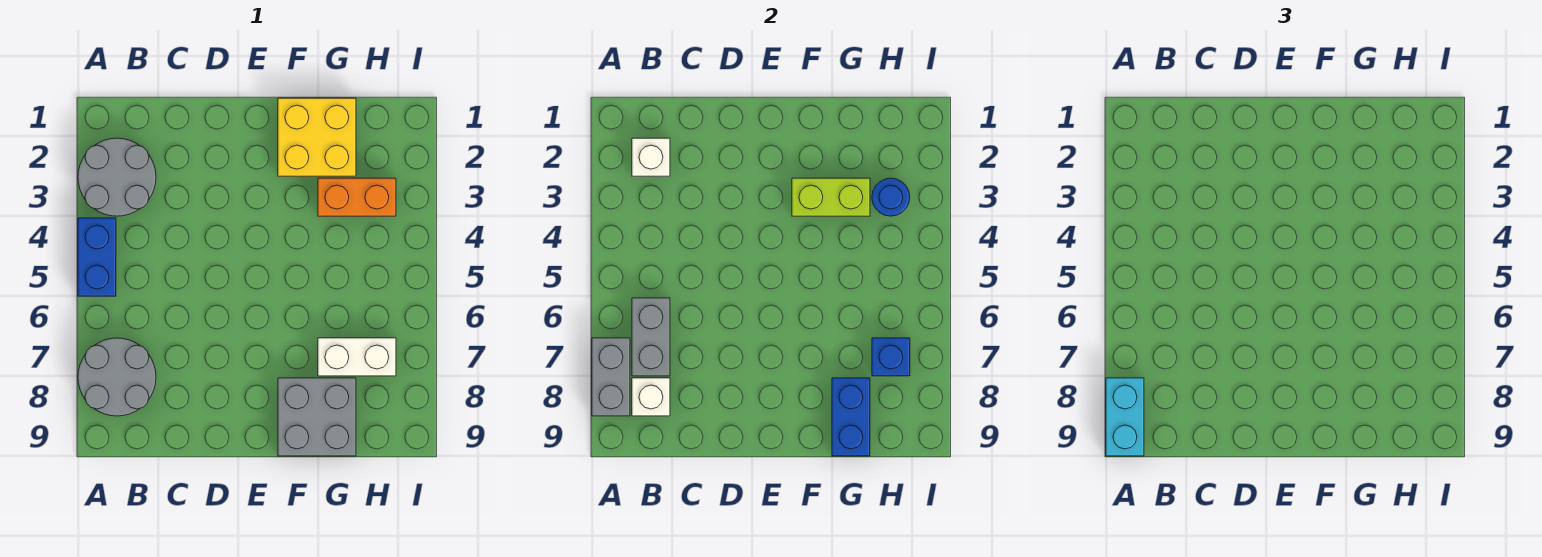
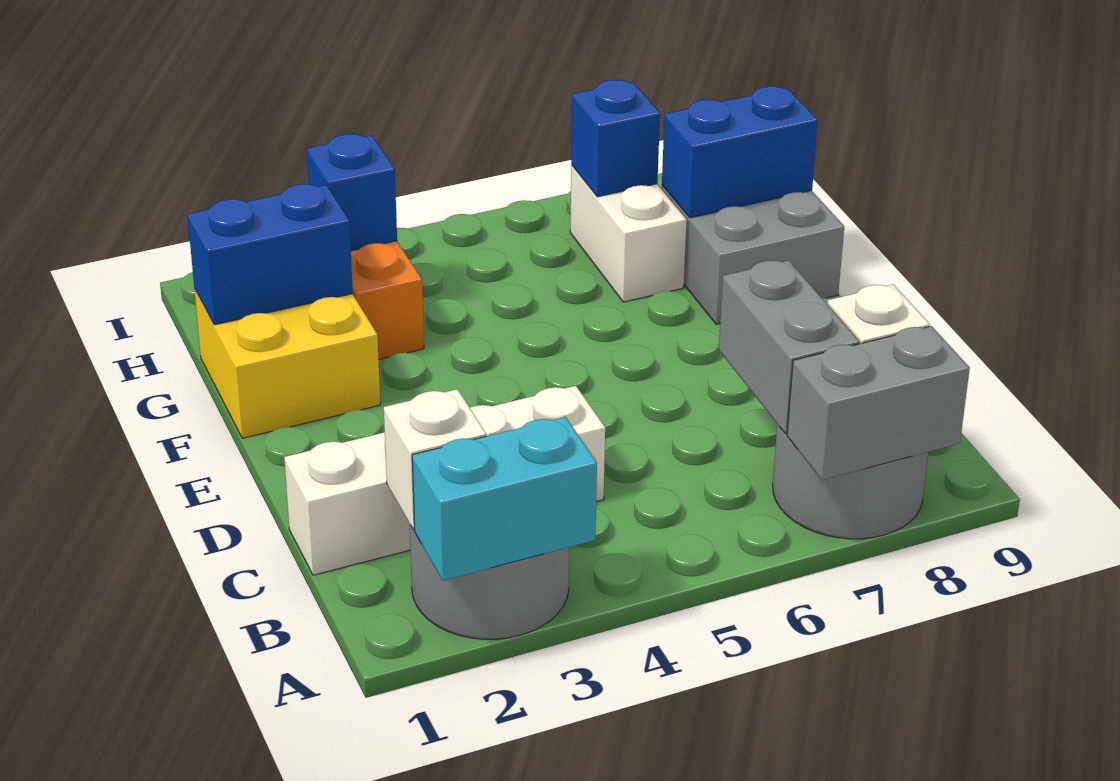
blue 1x2 brick [78,218,116,296] -> blue 1x2 brick moved to [187,184,353,325]
cyan 1x2 brick [1106,378,1144,456] -> cyan 1x2 brick moved to [412,417,597,581]
grey 1x2 brick [632,298,670,376] -> grey 1x2 brick turned to [719,260,859,434]
none -> white 1x4 brick [284,386,605,575]
lime 1x2 brick [792,178,870,216] -> none
blue 1x1 round brick [872,178,910,216] -> blue 1x1 brick [307,134,397,251]

